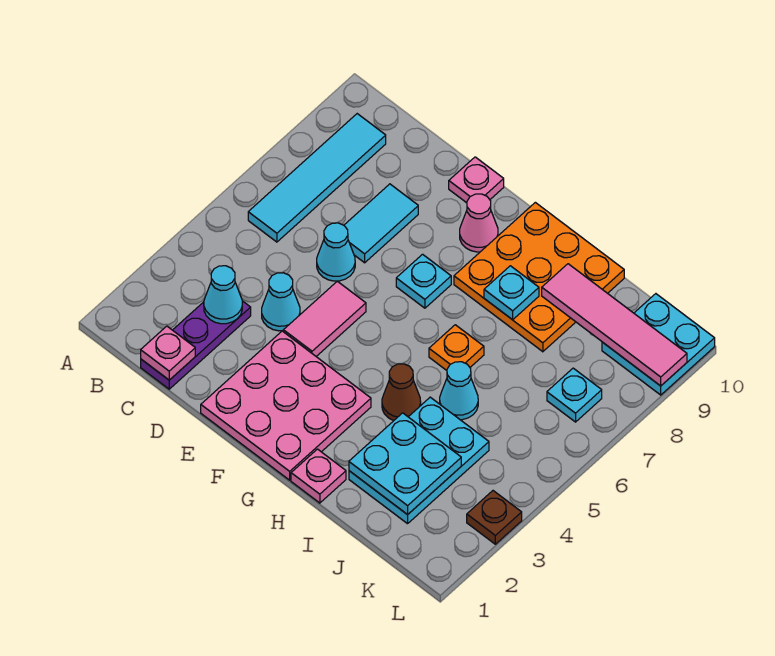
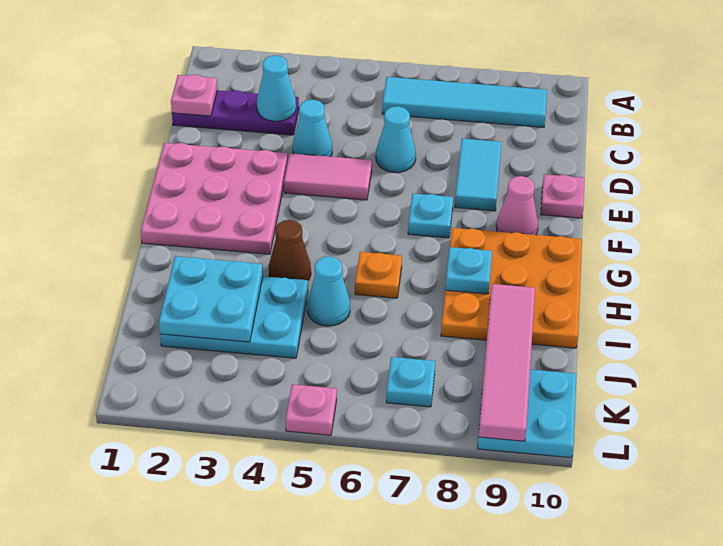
cyan 1x2 tile [344,184,418,263] -> cyan 1x2 tile turned to [455,138,502,211]
pink 1x1 plate [291,449,346,503] -> pink 1x1 plate moved to [286,384,337,435]
brown 1x1 plate [467,491,522,544] -> none

